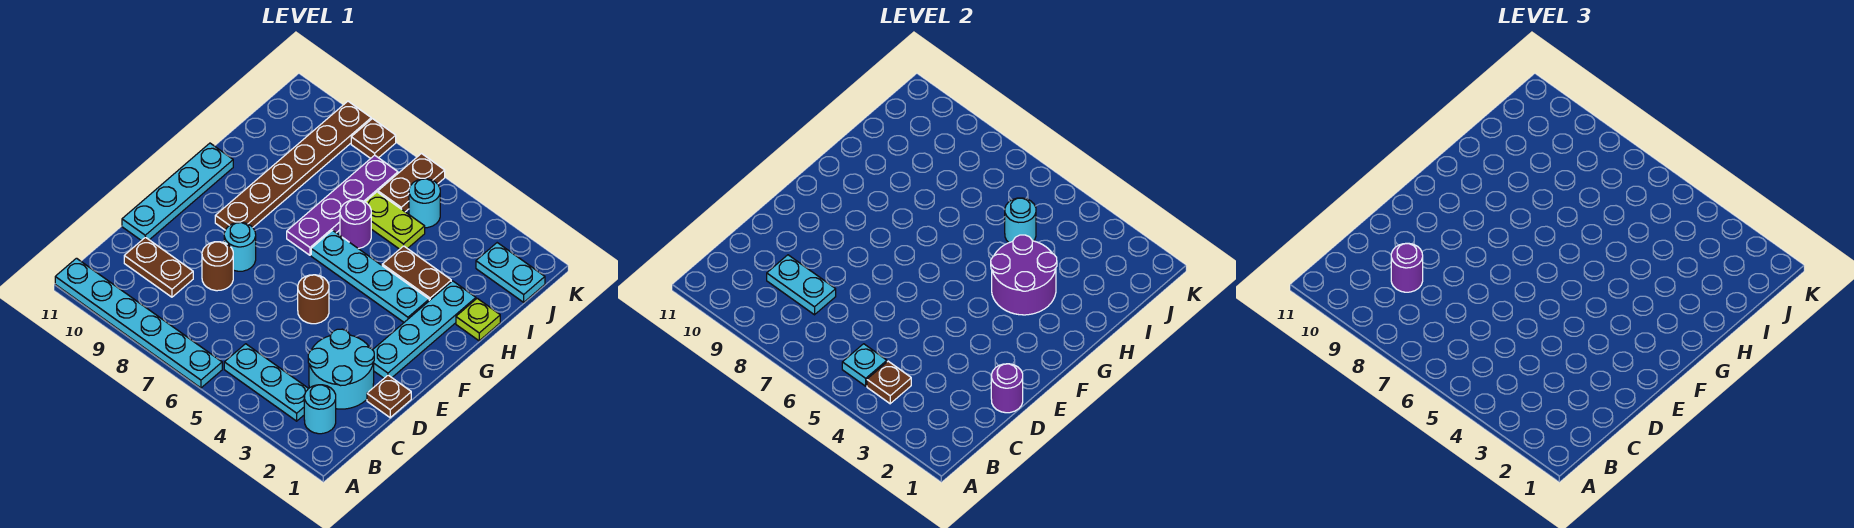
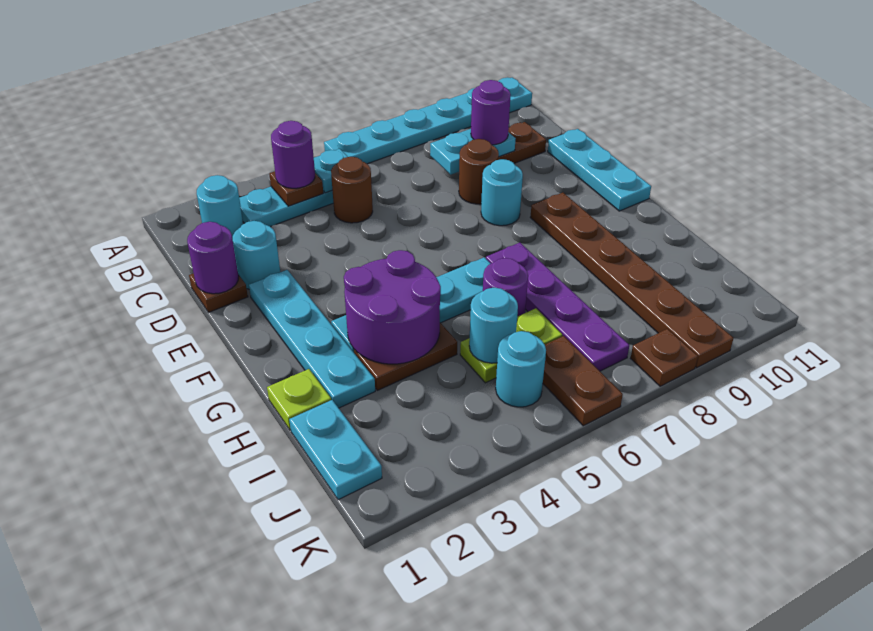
none -> purple 1x1 round brick [271,121,315,188]
cyan 2x2 round brick [308,329,374,409] -> cyan 1x1 round brick [233,221,280,289]
cyan 1x4 plate [122,143,233,241] -> cyan 1x3 plate [548,129,651,211]
brown 1x1 round brick [298,275,329,324] -> brown 1x1 round brick moved to [331,157,373,223]
cyan 1x2 plate [476,243,545,302] -> cyan 1x2 plate turned to [289,400,382,500]

